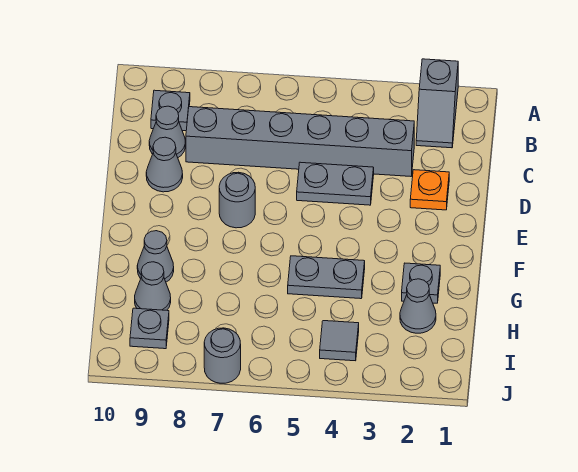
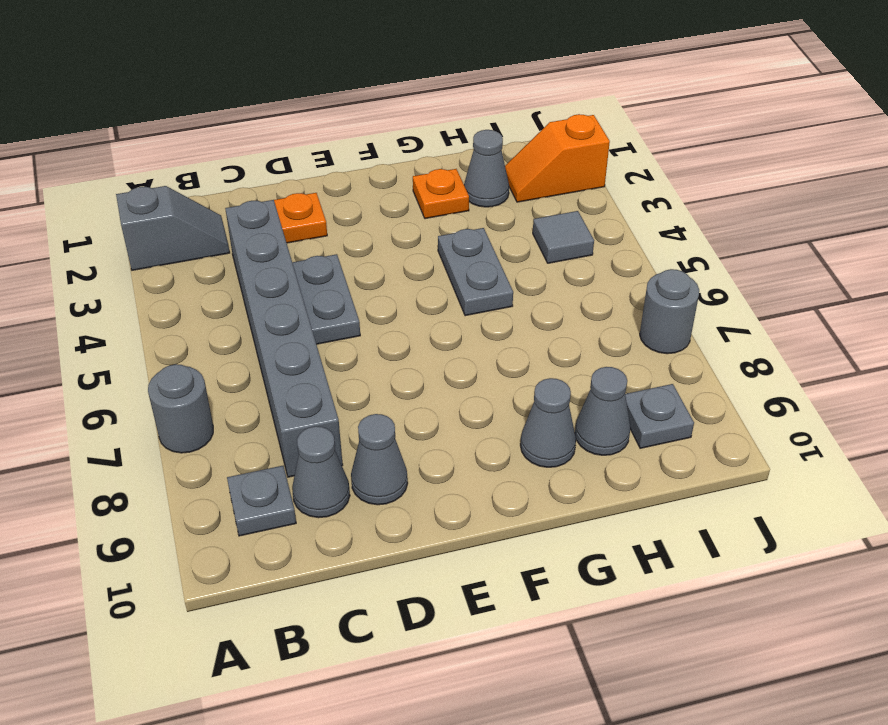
grey 1x1 round brick [219,172,255,228] -> grey 1x1 round brick moved to [148,364,213,453]
grey 1x1 plate [402,263,440,303] -> orange 1x1 plate [413,169,469,219]
none -> orange 1x2 slope [505,114,610,202]

